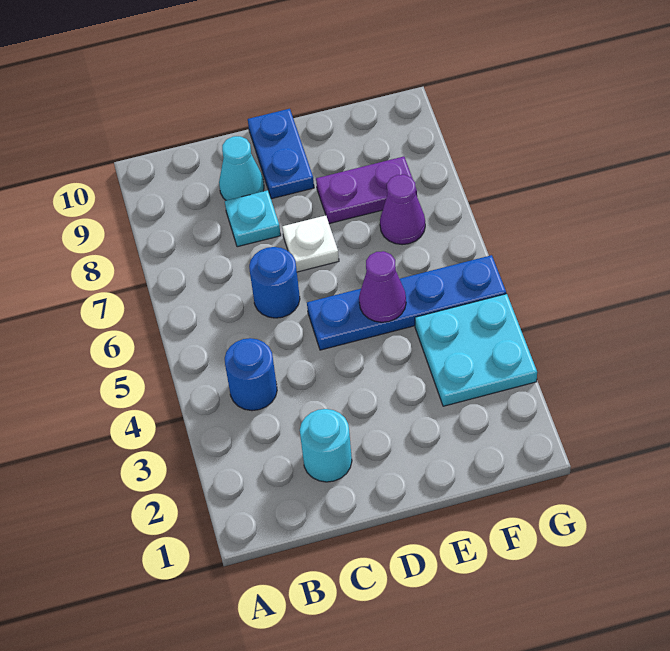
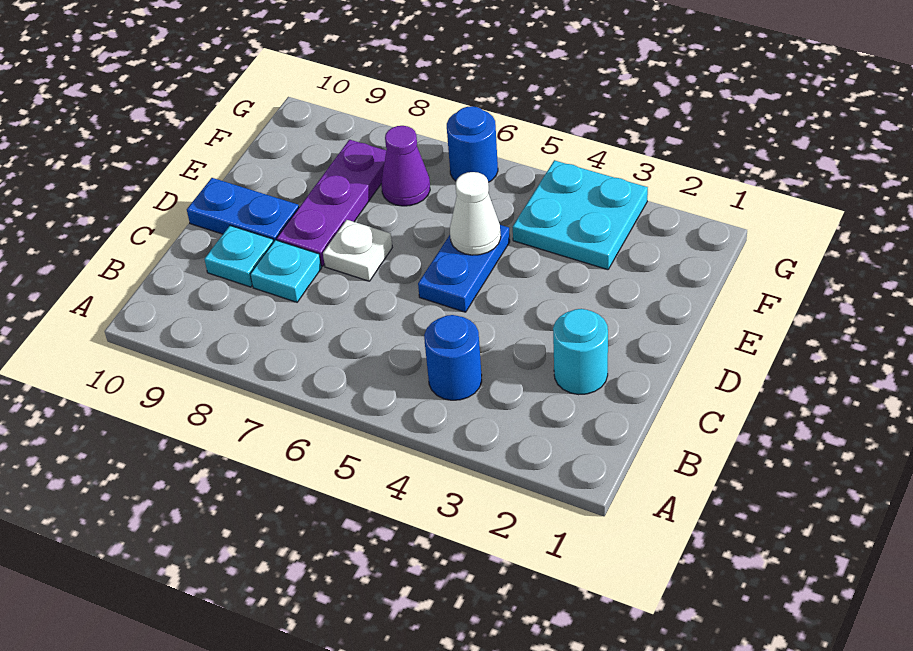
blue 1x1 round brick [249,247,300,318] -> blue 1x1 round brick moved to [447,106,498,182]
cyan 1x1 cone [219,136,264,201] -> cyan 1x1 plate [204,226,274,287]
blue 1x4 plate [307,255,506,350] -> blue 1x2 plate [418,225,510,312]
purple 1x1 cone [359,251,406,322] -> white 1x1 cone [450,172,501,255]
purple 1x2 plate [316,157,417,224] -> purple 1x3 plate [277,140,386,266]

